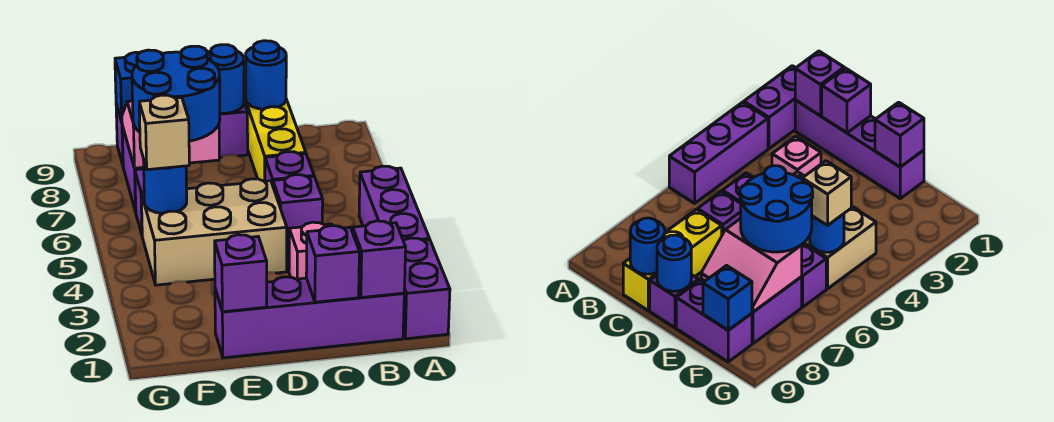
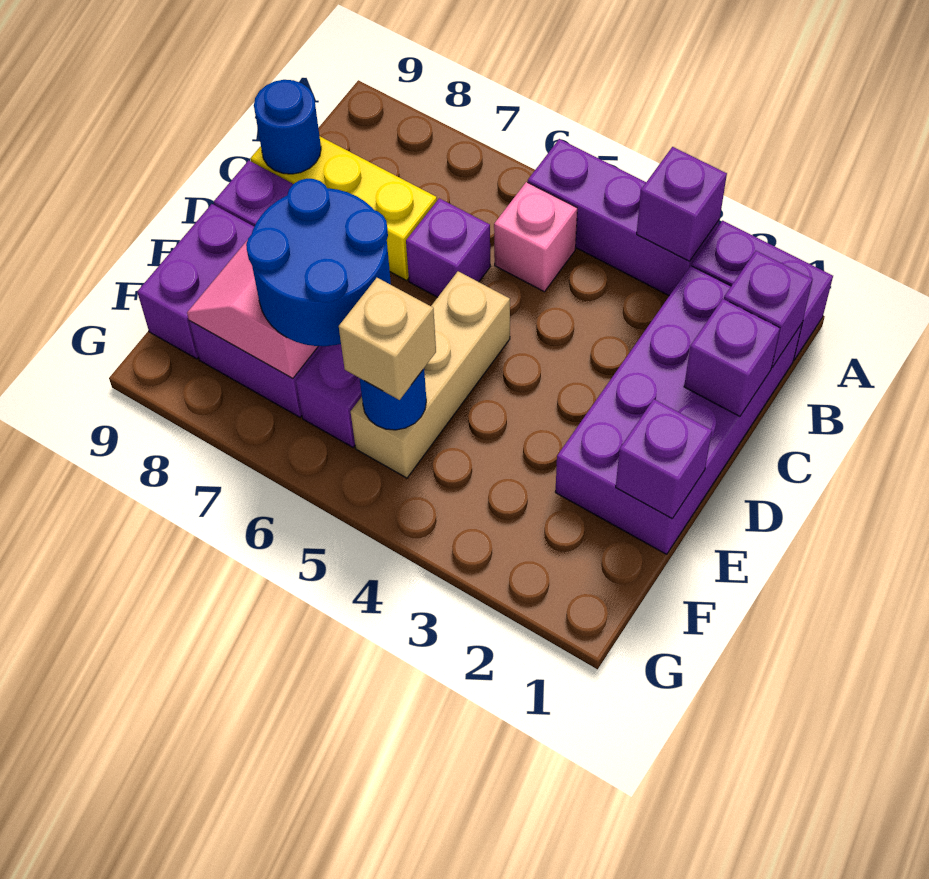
purple 1x4 brick [215,277,404,358] -> purple 2x4 brick [555,266,802,554]
pink 1x1 brick [289,222,332,279] -> pink 1x1 brick moved to [494,182,577,292]
purple 1x1 brick [273,175,323,247] -> purple 1x1 brick moved to [637,147,727,261]
tan 2x3 brick [141,179,287,285] -> tan 1x3 brick [351,271,510,478]
blue 1x1 round brick [207,45,244,113] -> none
blue 1x1 brick [115,52,140,122] -> none

